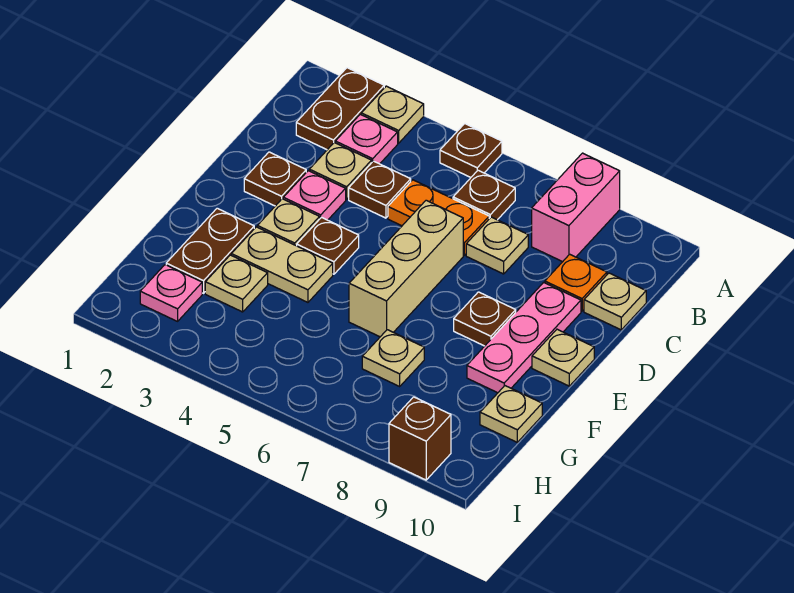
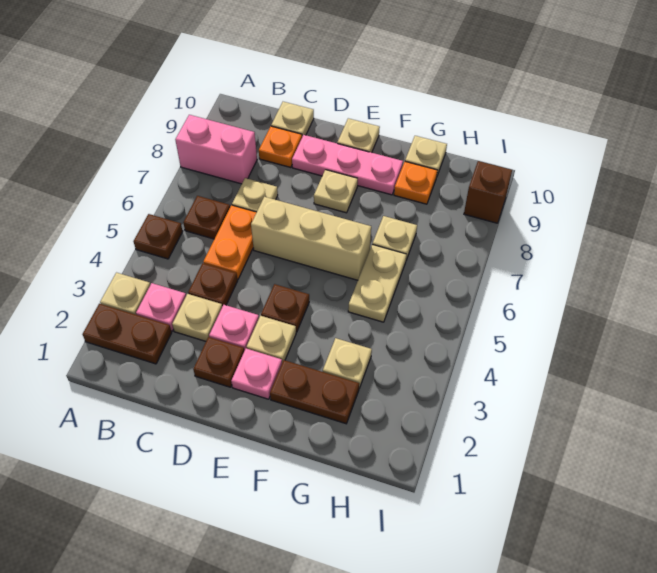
brown 1x1 plate [454,292,516,346] -> tan 1x1 plate [314,170,358,213]
tan 1x2 plate [231,227,333,302] -> tan 1x2 plate moved to [348,245,407,322]
none -> orange 1x1 plate [394,162,438,204]
pink 1x1 plate [140,265,202,321] -> pink 1x1 plate moved to [231,348,282,399]

